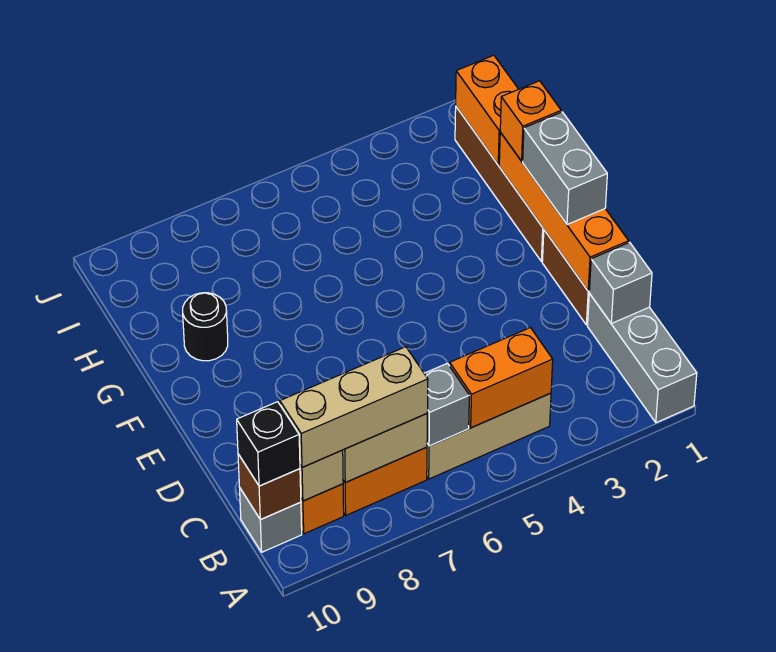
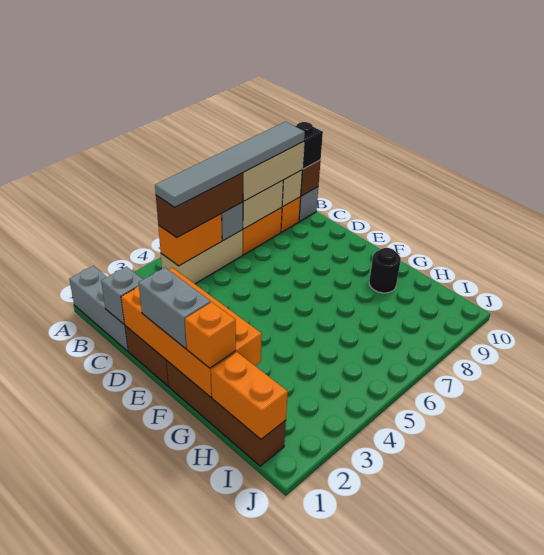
none -> brown 1x3 brick [156,173,243,238]
none -> grey 1x6 tile [155,122,305,207]
orange 1x4 brick [499,132,629,291] -> orange 2x4 brick [121,268,262,397]

